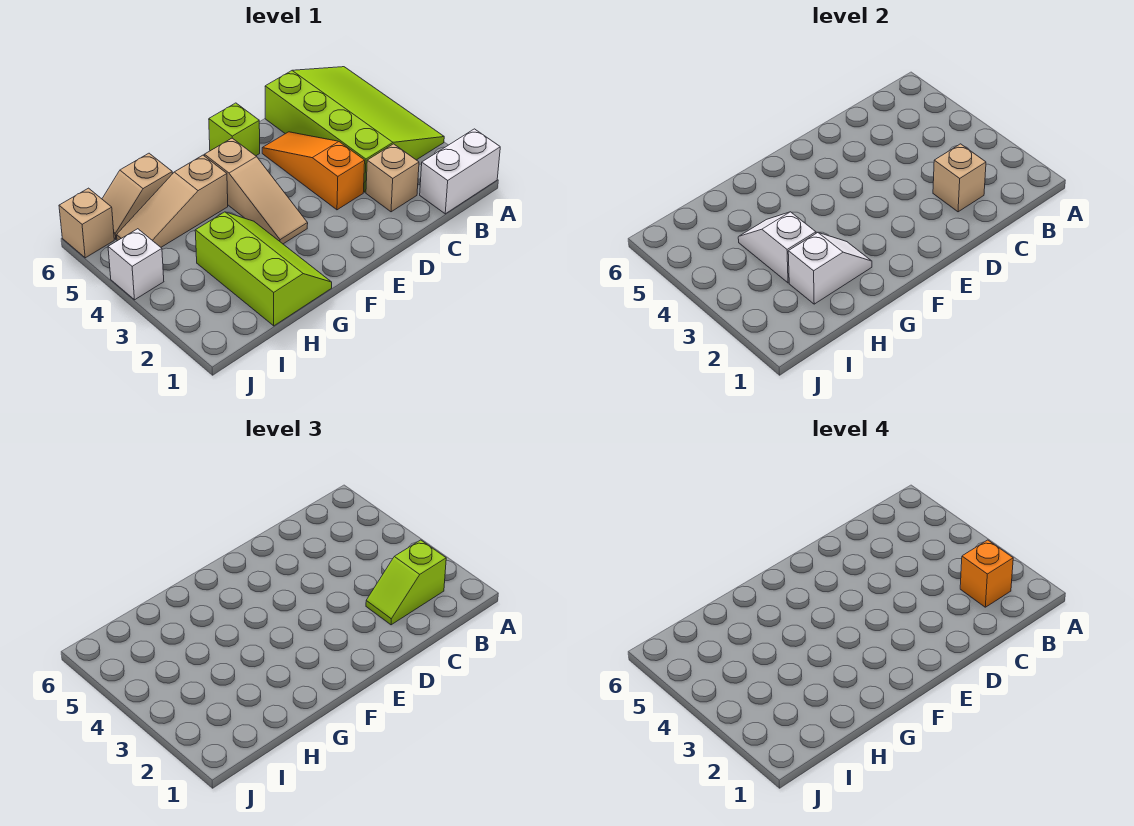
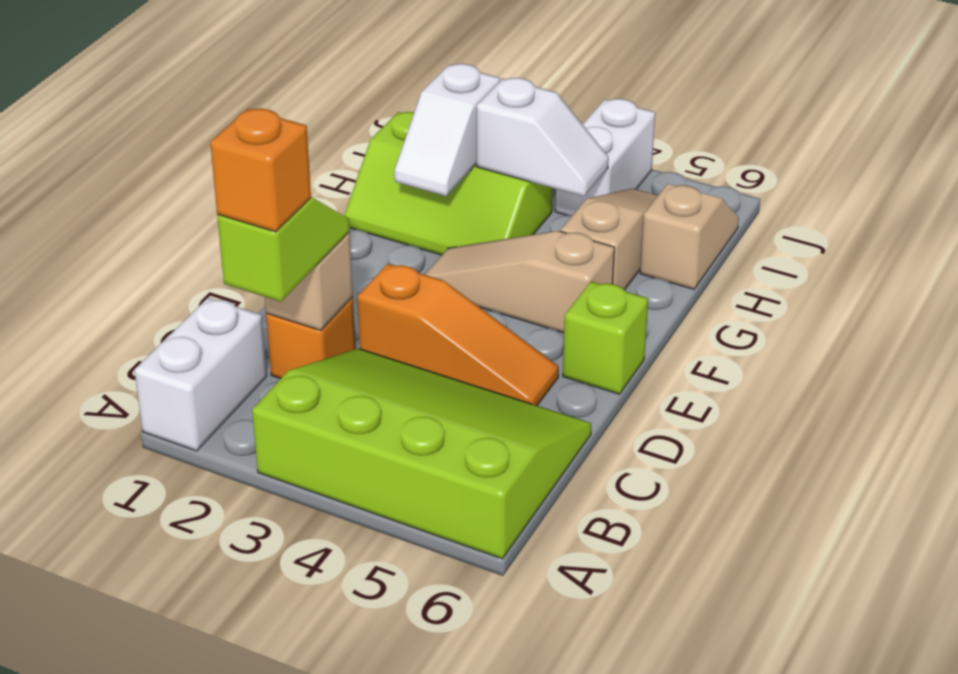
lime 3x4 slope [265,67,444,192] -> lime 3x4 slope turned to [252,348,591,559]
tan 1x1 brick [366,144,419,212] -> orange 1x1 brick [266,297,355,379]
white 1x1 brick [108,229,164,300] -> white 1x2 brick [556,99,655,215]
tan 1x1 brick [59,188,114,258] -> none

